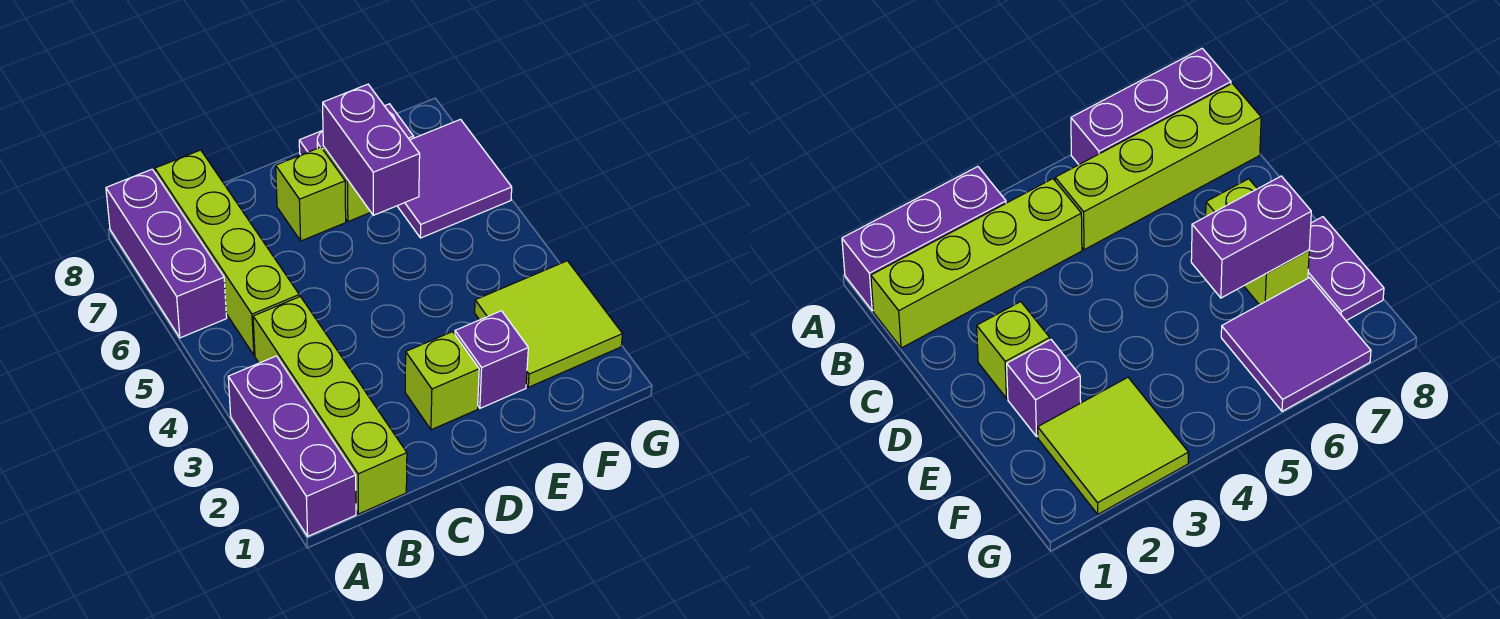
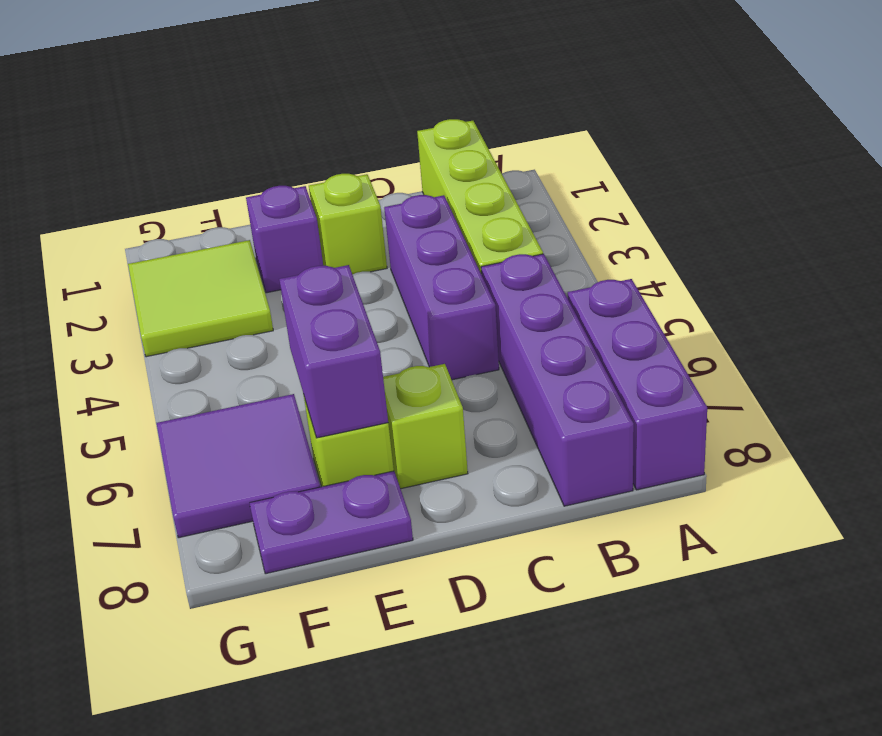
purple 1x3 brick [228,356,356,536] -> purple 1x3 brick moved to [384,195,499,380]
lime 1x4 brick [155,150,299,355] -> purple 1x4 brick [481,254,634,506]

